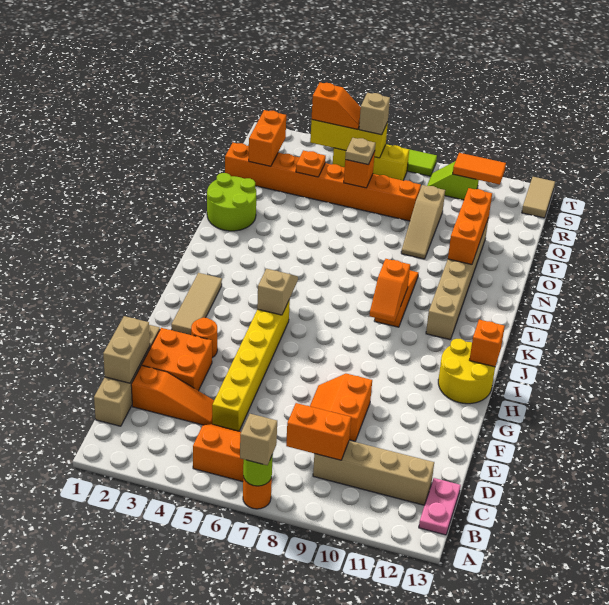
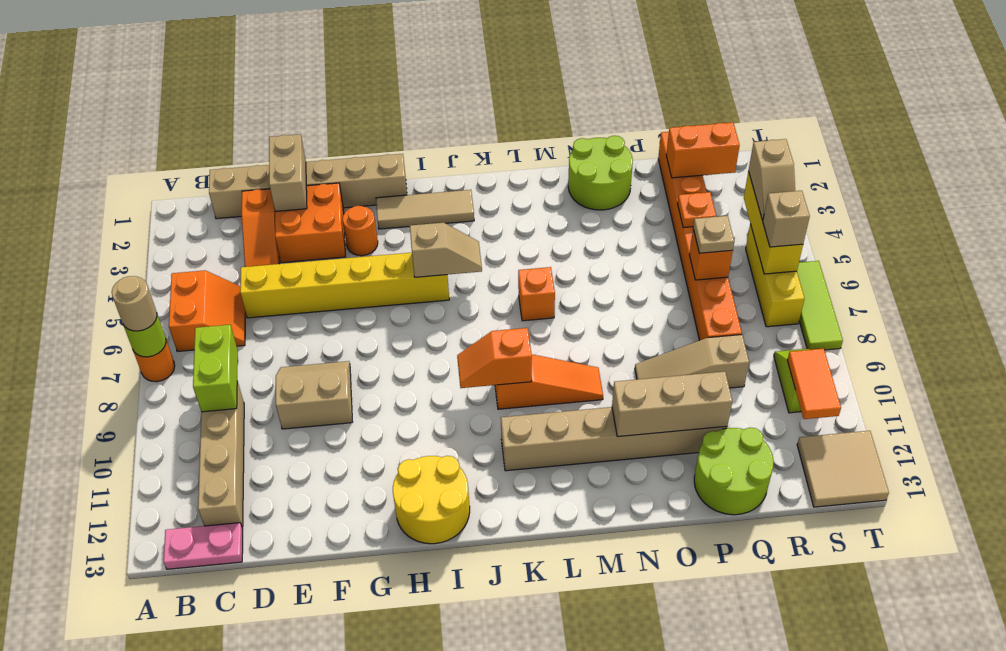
tan 1x1 brick [240,414,277,465] -> tan 1x1 round brick [112,276,157,331]
tan 1x4 brick [94,325,160,426] -> tan 1x6 brick [209,154,407,219]
orange 1x2 brick [286,403,351,460] -> lime 1x2 brick [193,325,238,412]
tan 1x2 brick [103,316,150,383] -> tan 1x2 brick turned to [269,134,307,211]
orange 2x2 slope [310,374,372,441] -> tan 2x2 slope [276,361,352,429]
orange 1x1 brick [470,320,505,367] -> orange 1x1 brick moved to [518,267,555,321]
orange 1x3 brick [448,188,492,264] -> tan 1x3 brick [612,371,732,437]
none -> lime 2x2 round brick [694,428,774,515]
orange 1x2 slope [312,83,361,130] -> tan 1x2 slope [749,139,795,220]
tan 1x2 tile [522,177,555,218] -> tan 2x2 tile [797,431,889,507]

